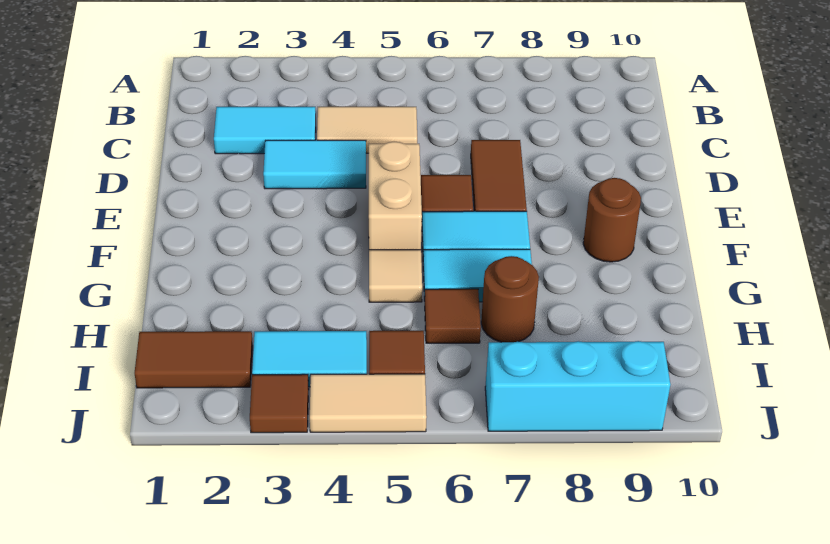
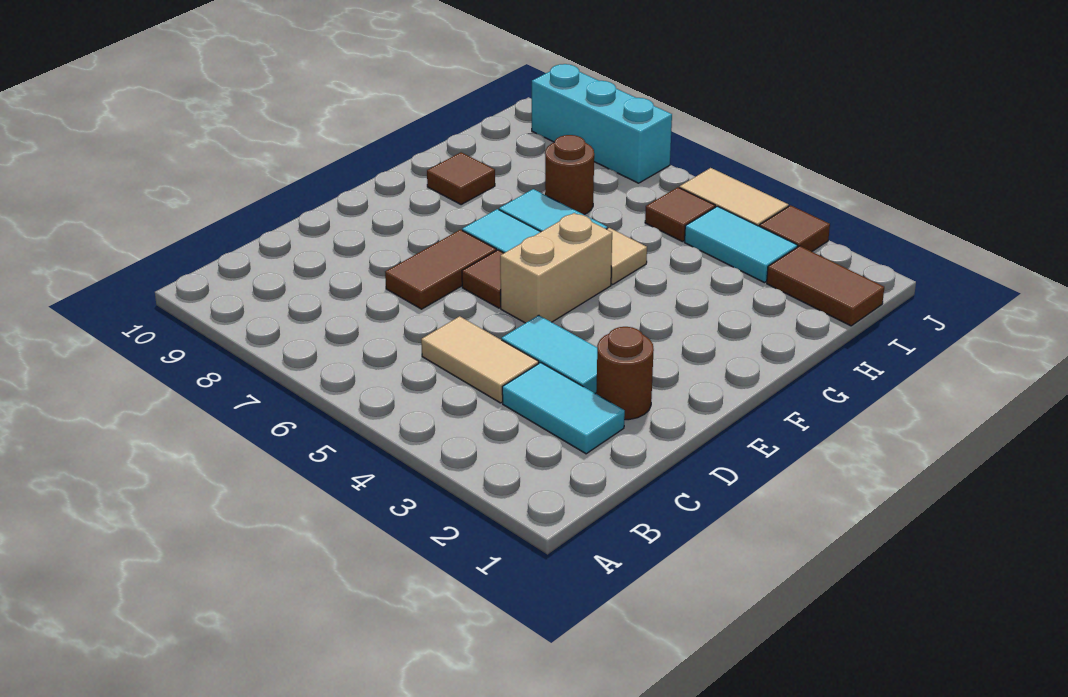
brown 1x1 round brick [583,178,641,262] -> brown 1x1 round brick moved to [596,327,654,420]
brown 1x1 tile [425,289,481,343] -> brown 1x1 tile moved to [427,152,495,205]

